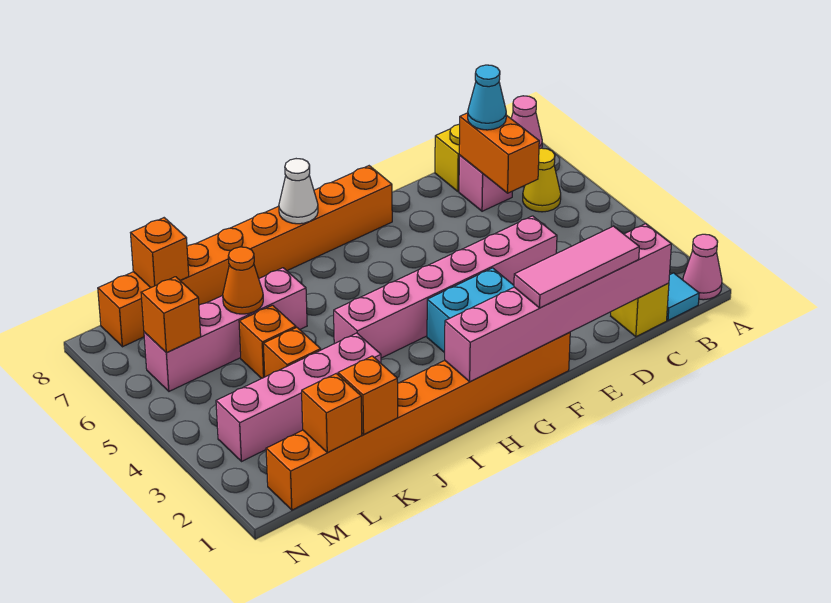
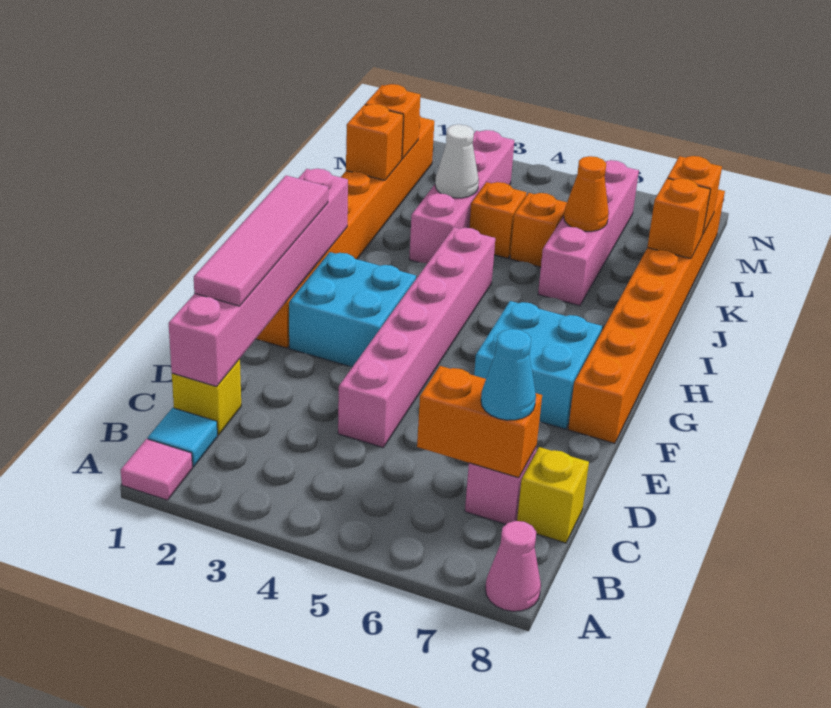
pink 1x1 cone [683,234,722,300] -> pink 1x1 tile [121,439,193,500]
yellow 1x1 cone [523,148,561,212] -> none
pink 1x3 tile [514,226,639,308] -> pink 1x4 tile [194,175,328,306]
none -> cyan 2x2 brick [474,301,602,429]
white 1x1 cone [279,159,318,224] -> white 1x1 cone moved to [435,124,479,198]
orange 1x1 brick [141,277,201,353] -> orange 1x1 brick moved to [647,178,710,259]

